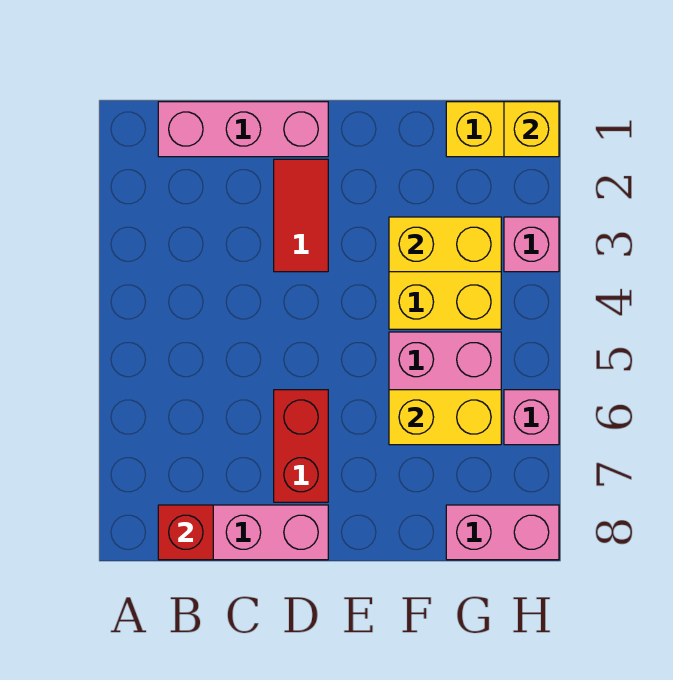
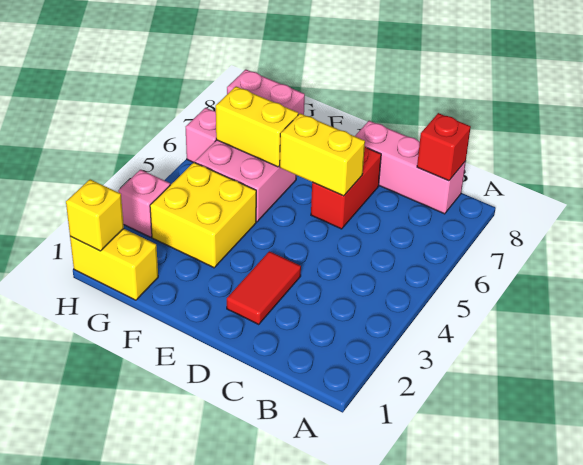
pink 1x3 brick [158,102,328,157] -> none
yellow 1x2 brick [389,217,501,272] -> yellow 1x2 brick moved to [280,113,365,196]

